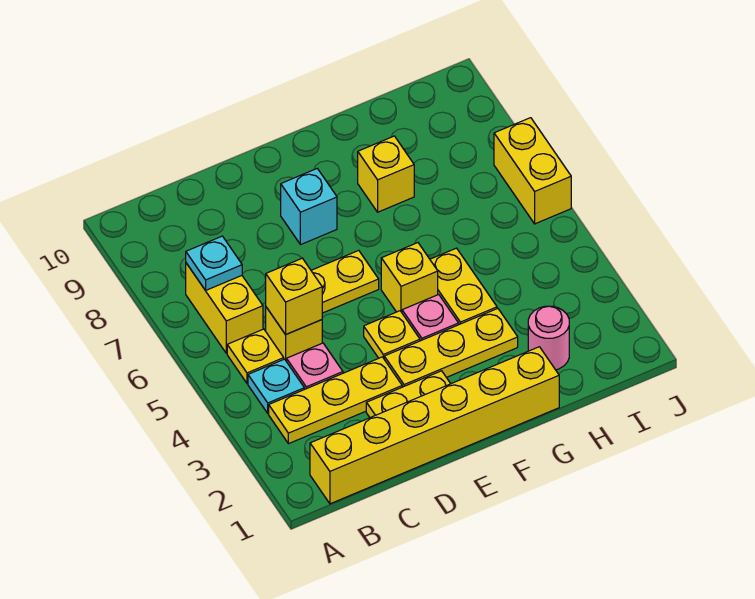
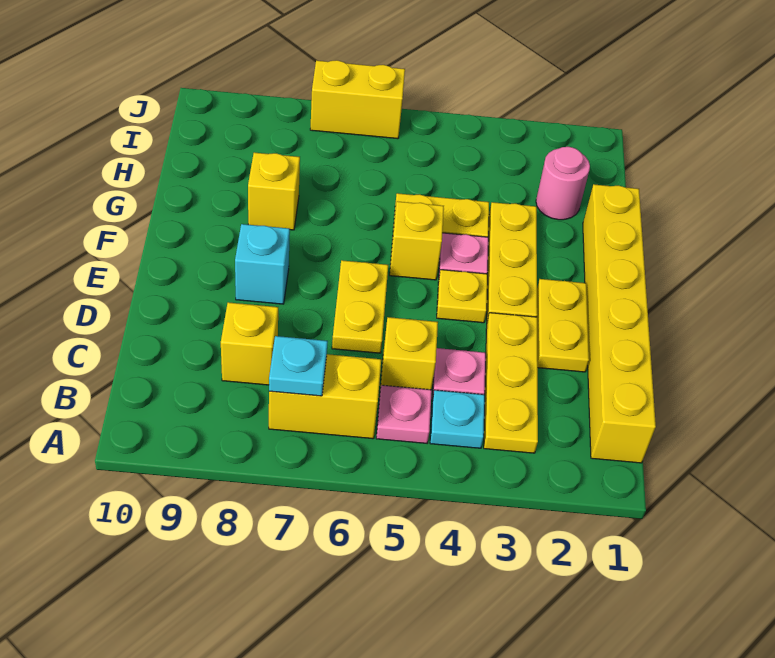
yellow 1x1 plate [227,329,284,383] -> pink 1x1 plate [376,385,432,443]
yellow 1x1 brick [266,258,322,334] -> yellow 1x1 brick moved to [221,302,278,385]

